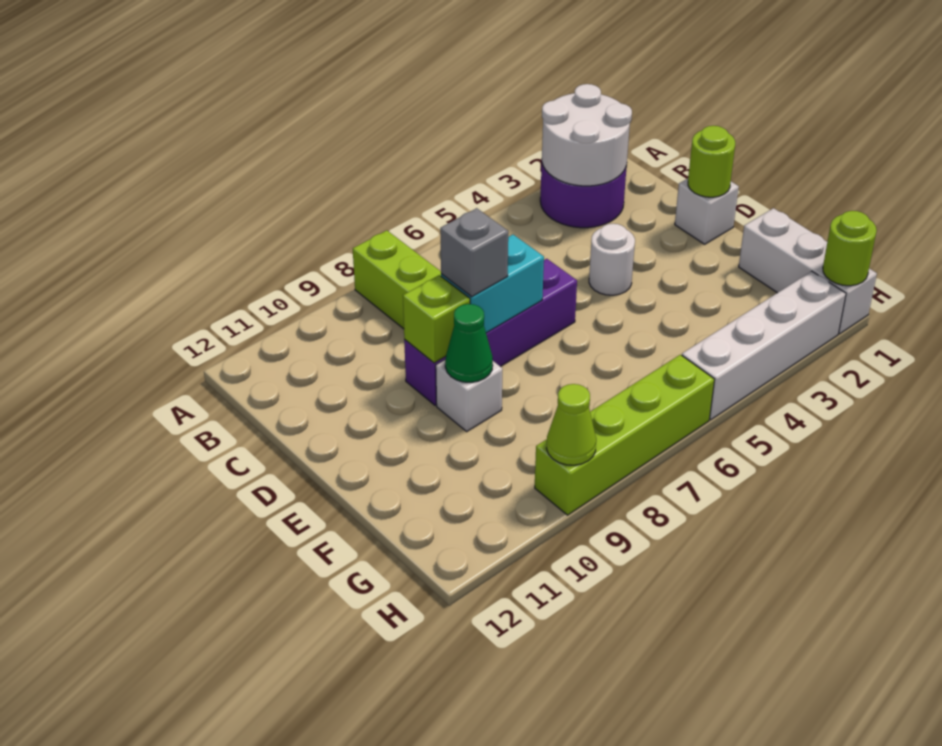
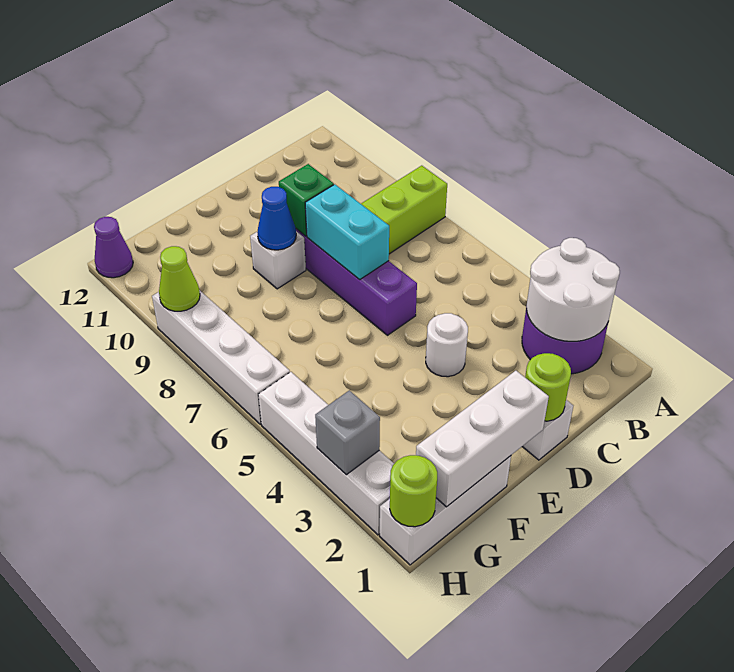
grey 1x1 brick [440,208,508,297] -> grey 1x1 brick moved to [315,390,380,475]
lime 1x1 brick [403,275,470,363] -> green 1x1 brick [279,164,334,236]
none -> white 1x3 brick [416,371,549,507]
green 1x1 cone [445,304,493,382] -> blue 1x1 cone [257,187,296,250]
lime 1x4 brick [535,355,715,515] -> white 1x4 brick [152,290,290,424]
none -> purple 1x1 cone [94,217,133,278]

